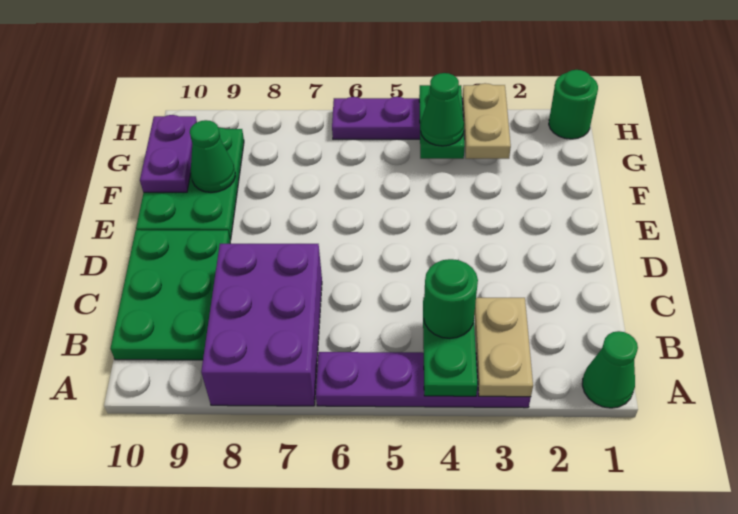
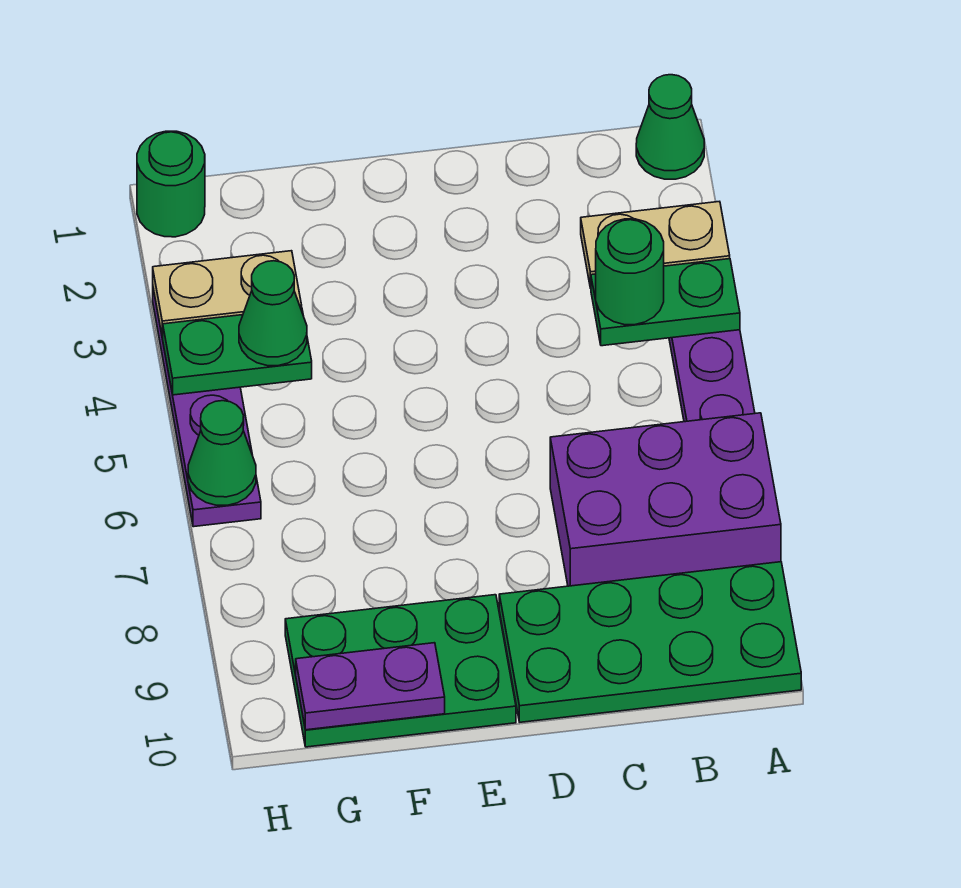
green 2x3 plate [110,230,230,360] -> green 2x4 plate [499,562,801,722]
green 1x1 cone [190,120,235,192] -> green 1x1 cone moved to [188,401,256,505]

